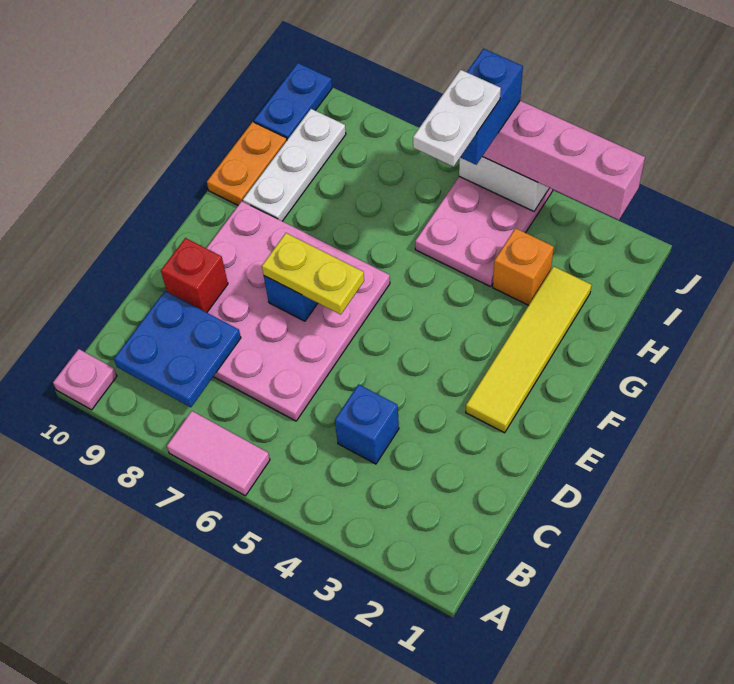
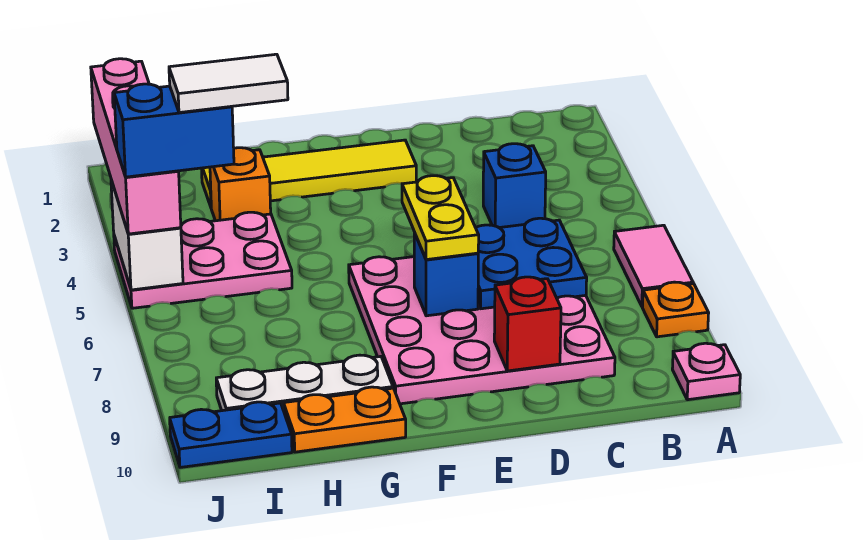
none -> orange 1x1 plate [642,282,709,337]
blue 2x2 plate [114,291,241,407] -> blue 2x2 plate moved to [476,218,587,309]
white 1x2 plate [413,70,501,167] -> white 1x2 tile [169,54,288,113]

